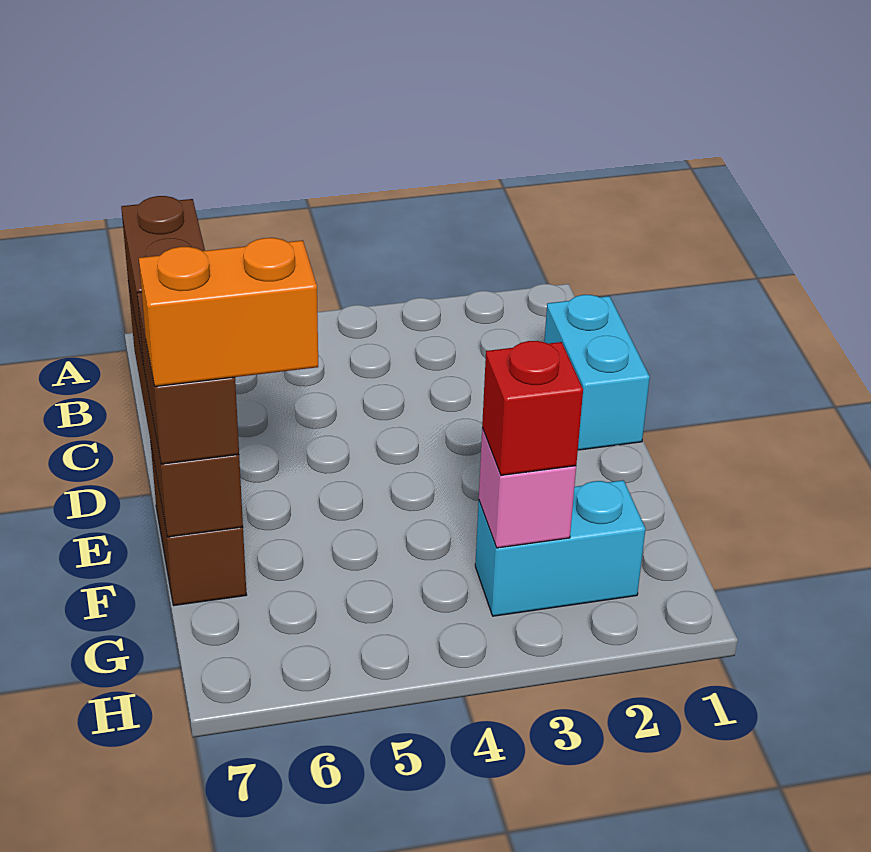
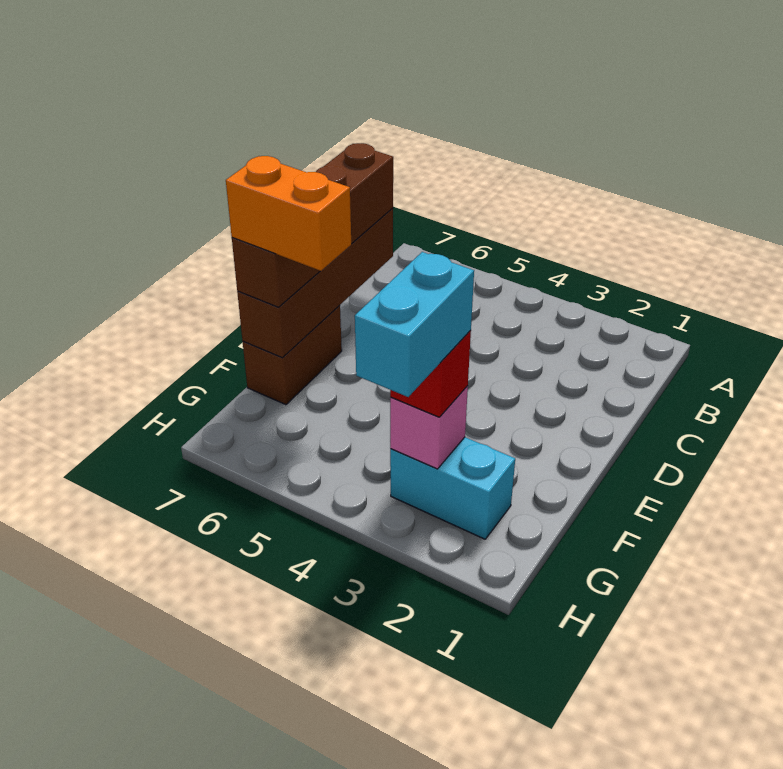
cyan 1x2 brick [544,295,650,450] -> cyan 1x2 brick moved to [355,252,474,397]

